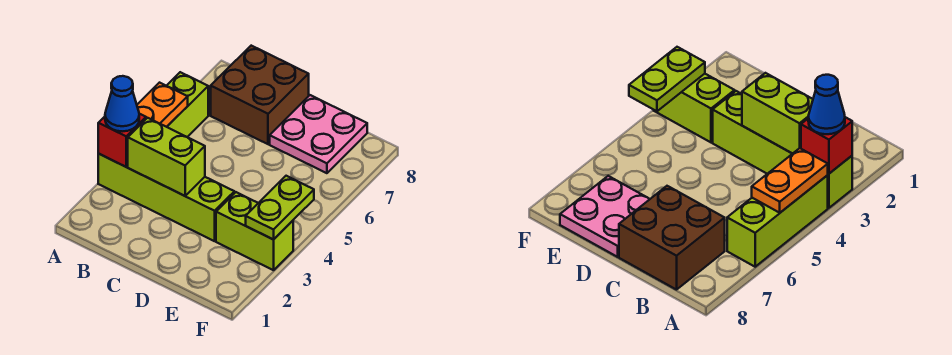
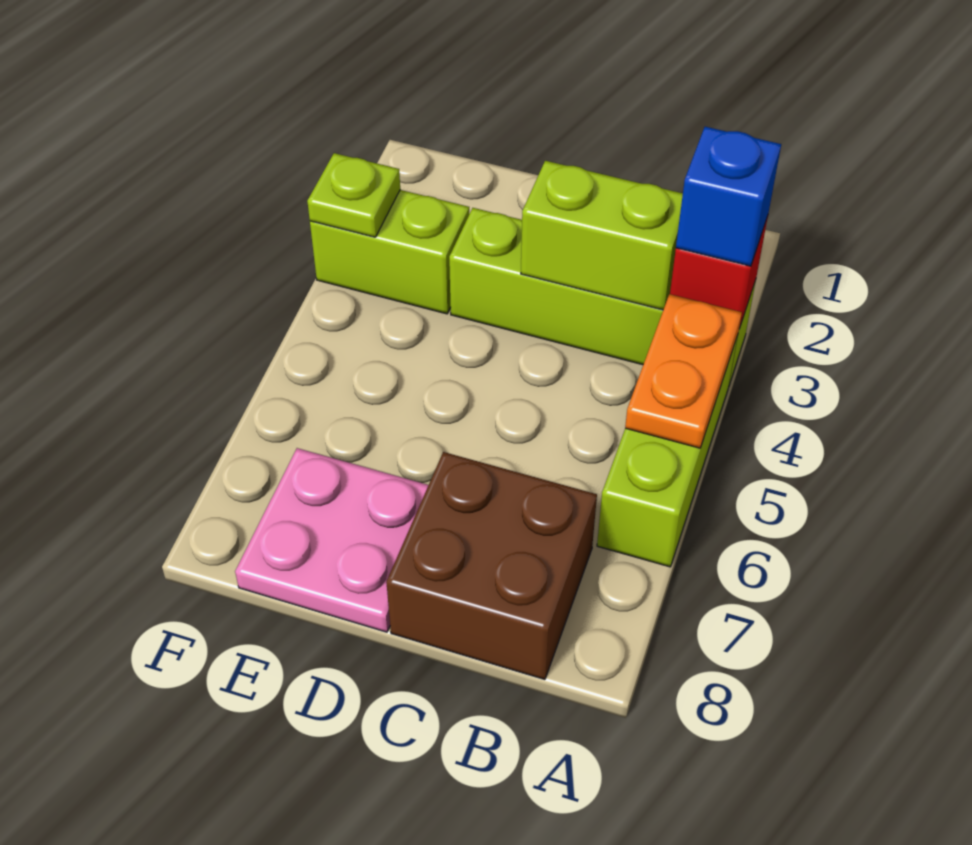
blue 1x1 cone [105,76,139,131] -> blue 1x1 brick [676,127,781,266]
lime 1x2 plate [246,176,314,240] -> lime 1x1 plate [307,153,400,237]

